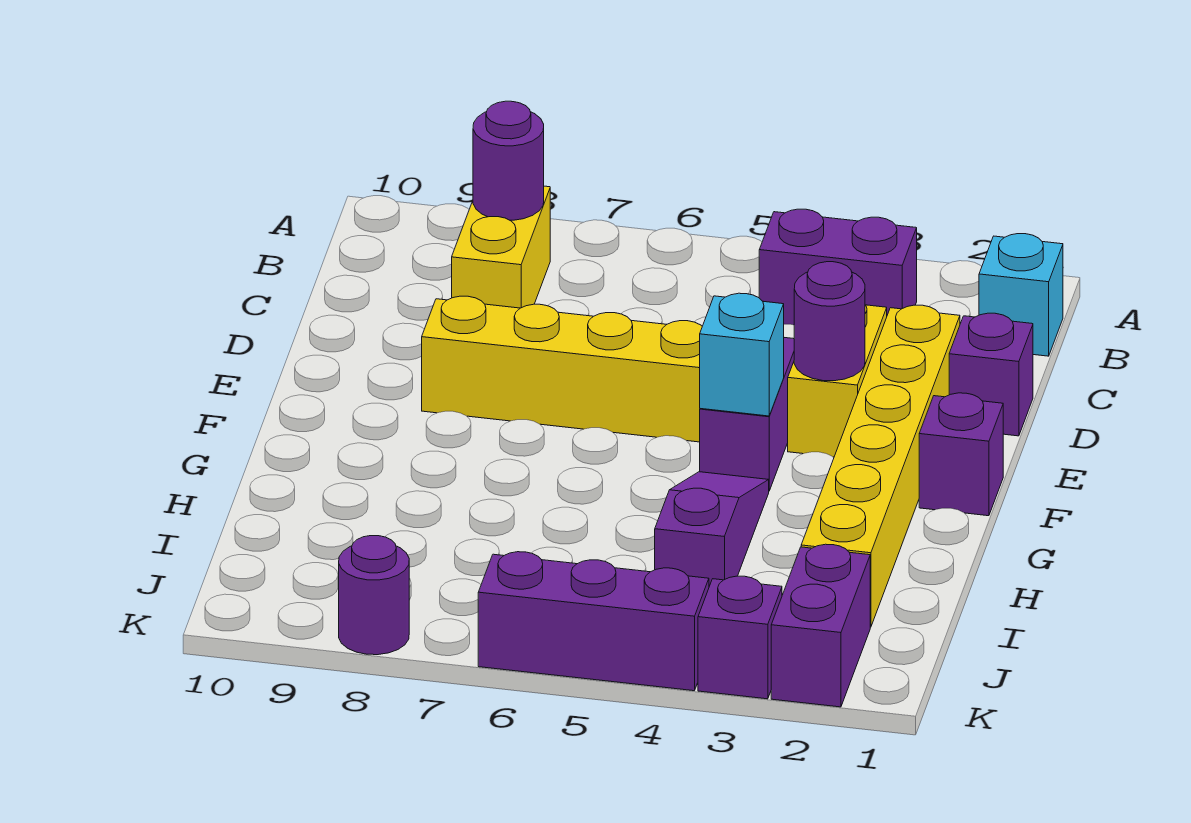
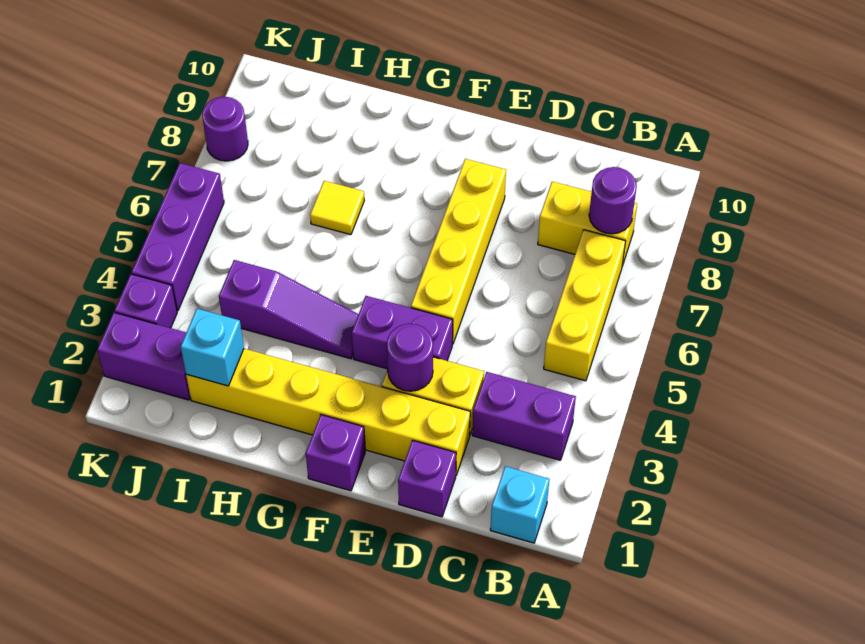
purple 1x2 brick [759,209,917,325] -> purple 1x2 brick turned to [472,372,576,460]
none -> yellow 1x3 brick [544,230,625,381]
cyan 1x1 brick [700,293,784,416] -> cyan 1x1 brick moved to [181,309,244,386]
none -> yellow 1x1 tile [310,181,364,235]

